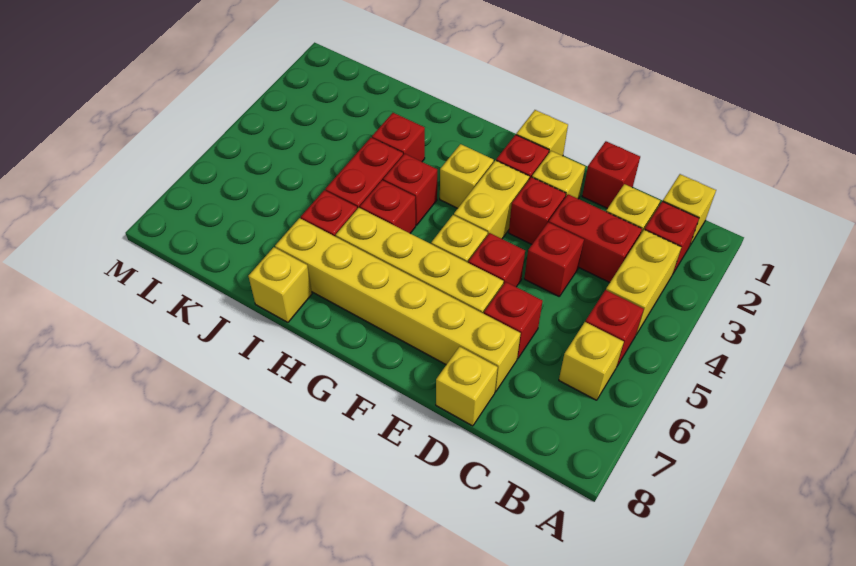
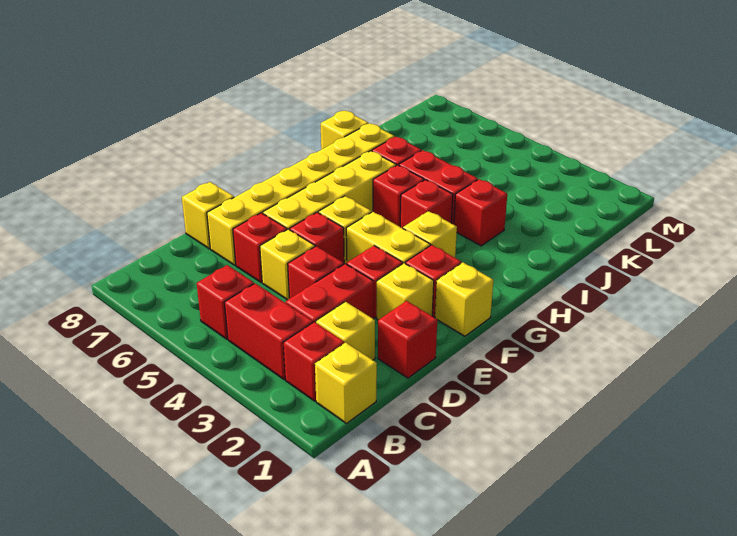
yellow 1x2 brick [606,230,681,334] -> red 1x2 brick [224,283,313,380]
yellow 1x1 brick [559,322,624,400] -> yellow 1x1 brick moved to [260,229,315,300]

